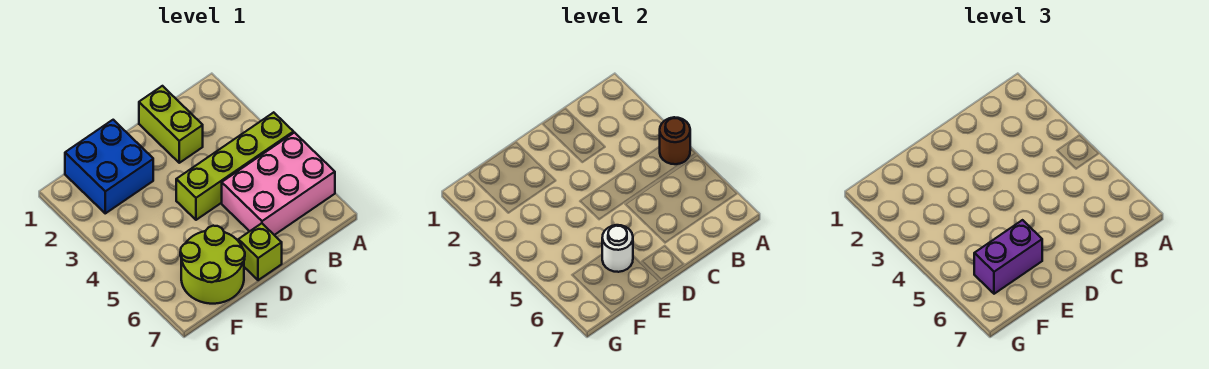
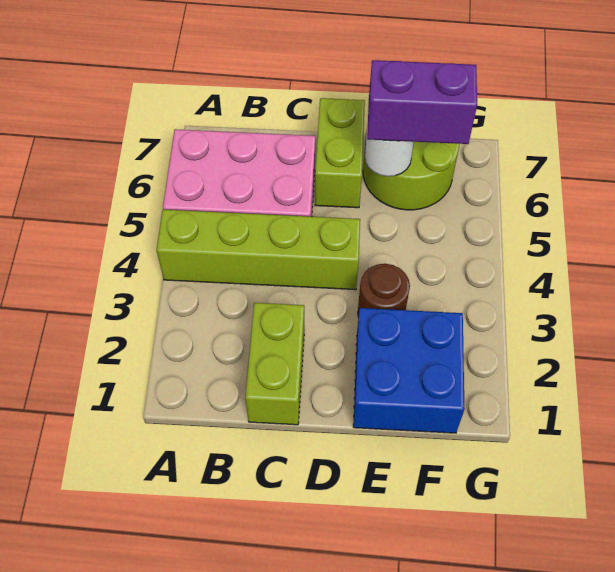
brown 1x1 round brick [660,117,690,164] -> brown 1x1 round brick moved to [358,264,410,317]
lime 1x1 brick [238,223,282,280] -> lime 1x2 brick [315,98,365,208]

